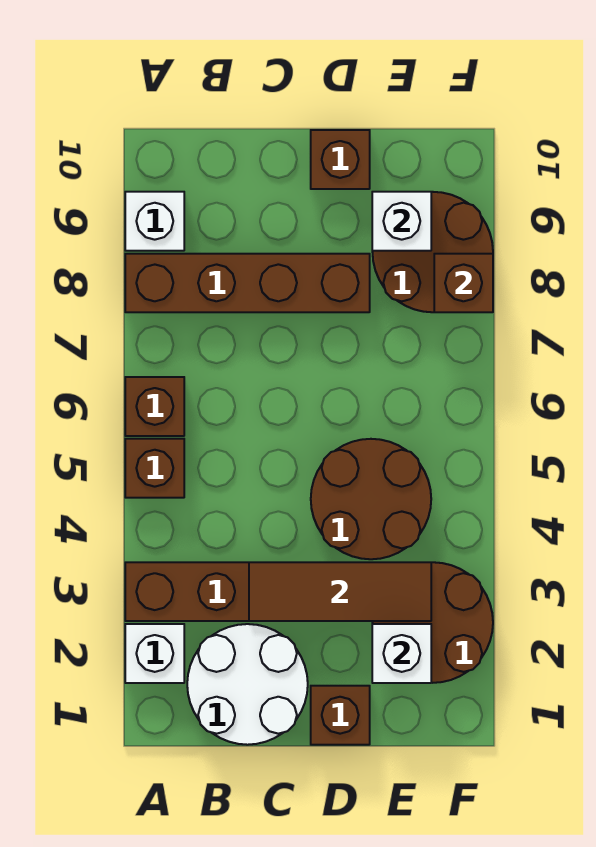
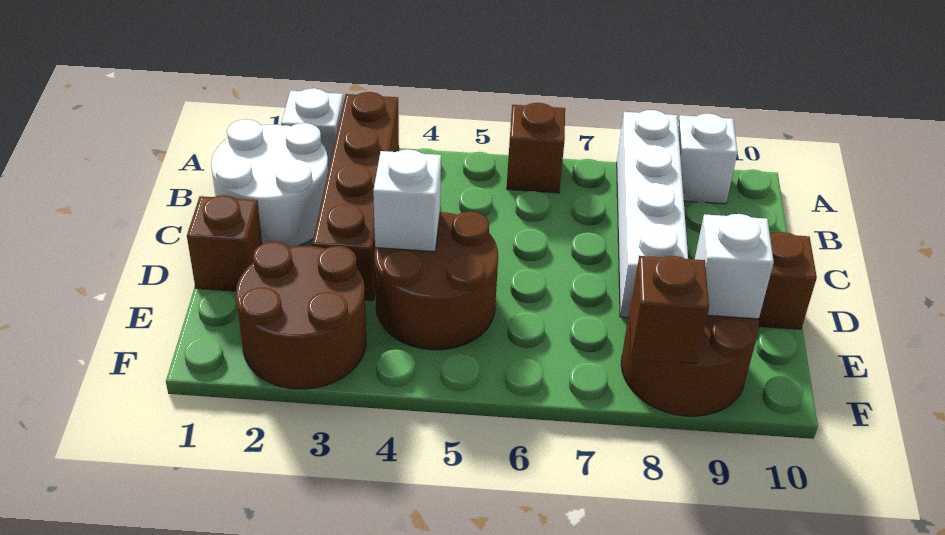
brown 1x1 brick [125,439,184,498] -> none
brown 1x4 brick [125,254,370,312] -> white 1x4 brick [617,110,688,318]
brown 1x3 tile [249,562,431,621] -> none
white 1x1 brick [372,624,431,683] -> white 1x1 brick moved to [373,150,441,252]

